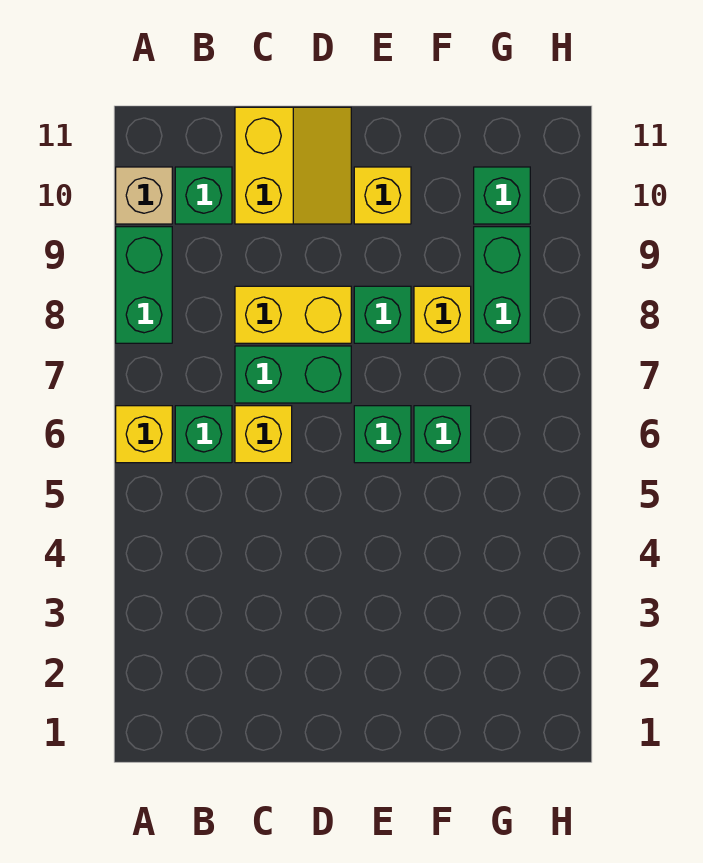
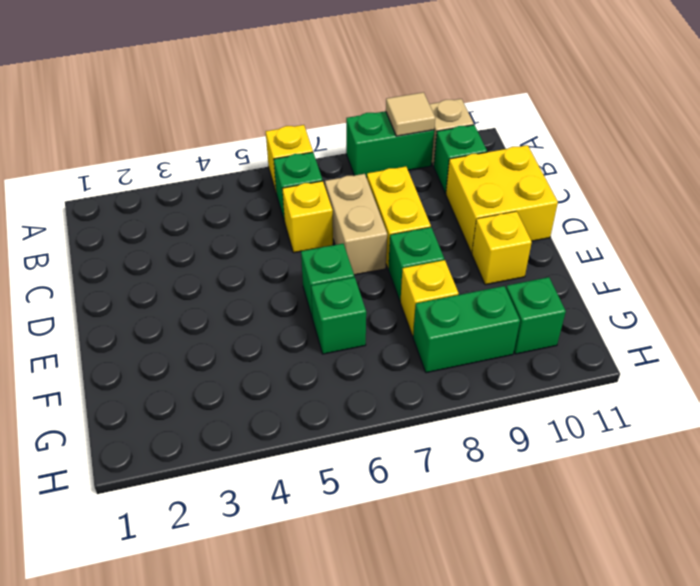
none -> tan 1x1 tile [386,92,435,136]
green 1x2 brick [235,346,351,403] -> tan 1x2 brick [325,174,387,275]
yellow 2x2 slope [235,107,351,224] -> yellow 2x2 brick [446,145,558,253]

